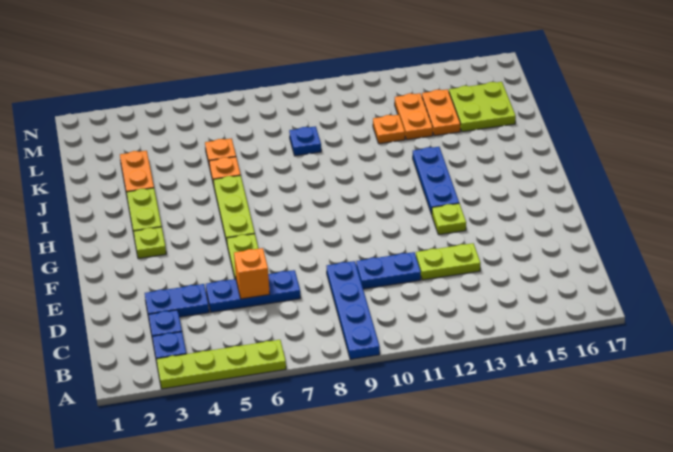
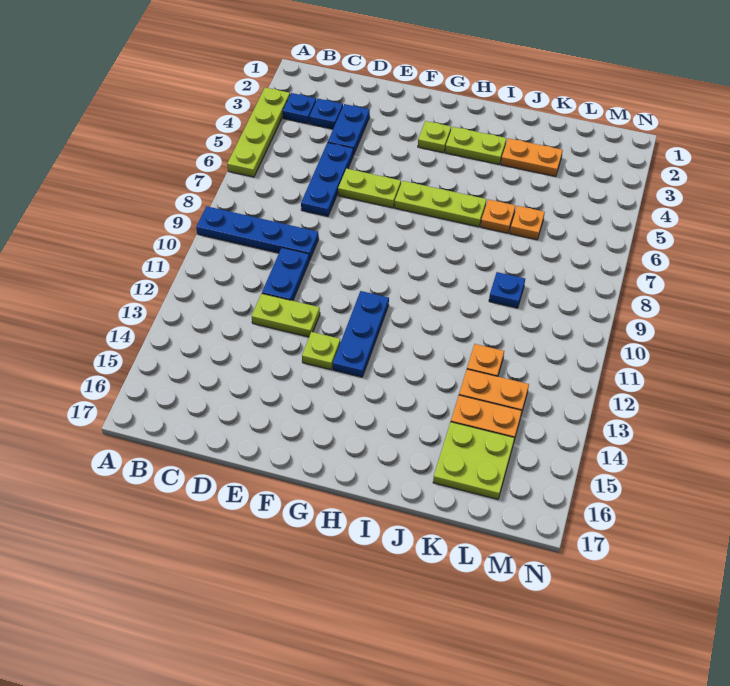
orange 1x1 brick [234,248,270,299] -> none
lime 1x2 plate [416,243,481,280] -> lime 1x2 plate turned to [251,294,320,337]
blue 1x3 plate [413,147,459,214] -> blue 1x3 plate turned to [333,291,389,377]

